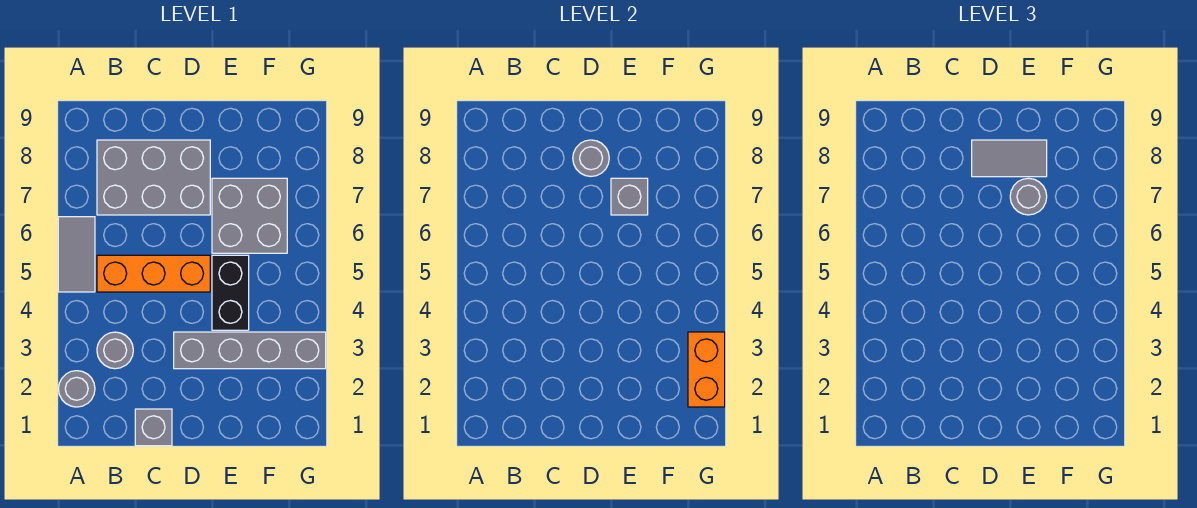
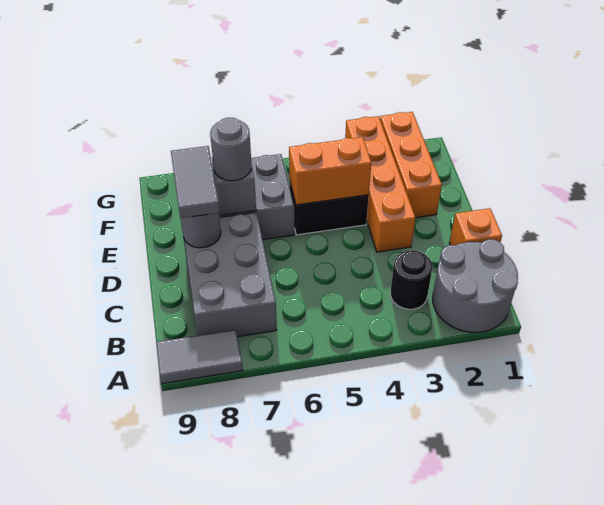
grey 1x1 round brick [58,371,95,407] -> grey 2x2 round brick [433,239,518,333]
grey 1x2 tile [58,217,95,292] -> grey 1x2 tile moved to [156,330,243,384]
grey 1x1 round brick [97,332,133,369] -> black 1x1 round brick [390,251,433,309]
orange 1x3 brick [97,255,210,292] -> orange 1x3 brick moved to [380,112,442,218]
grey 1x1 brick [135,409,172,446] -> orange 1x1 brick [449,208,502,245]
grey 1x4 brick [174,332,326,369] -> orange 1x4 brick [345,116,416,252]
orange 1x2 brick [688,332,725,407] -> orange 1x2 brick moved to [289,137,371,205]

